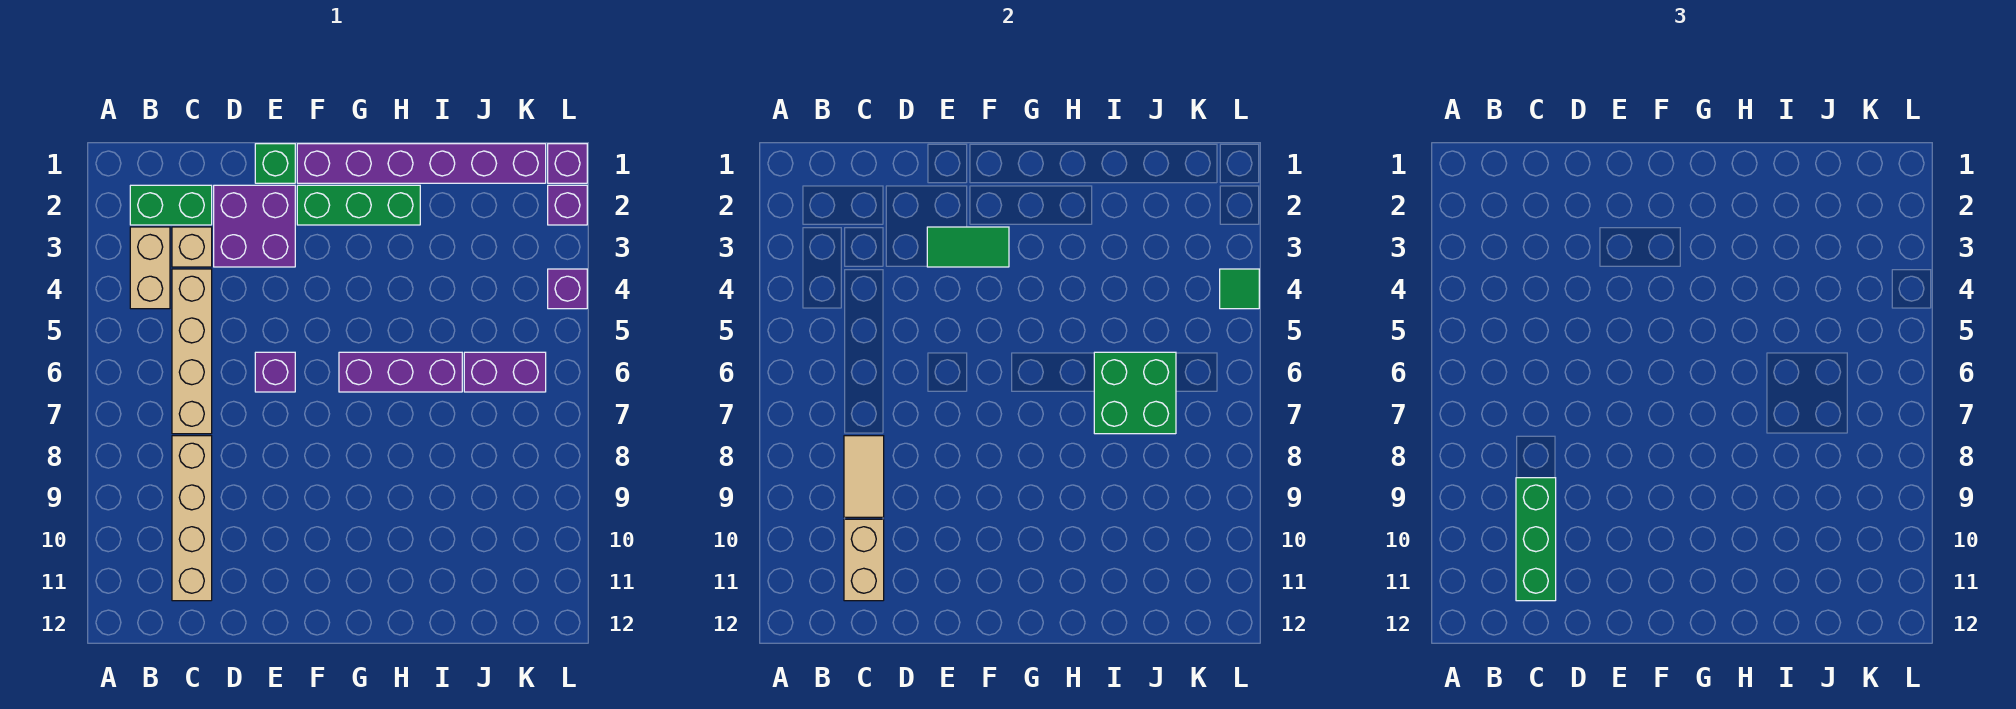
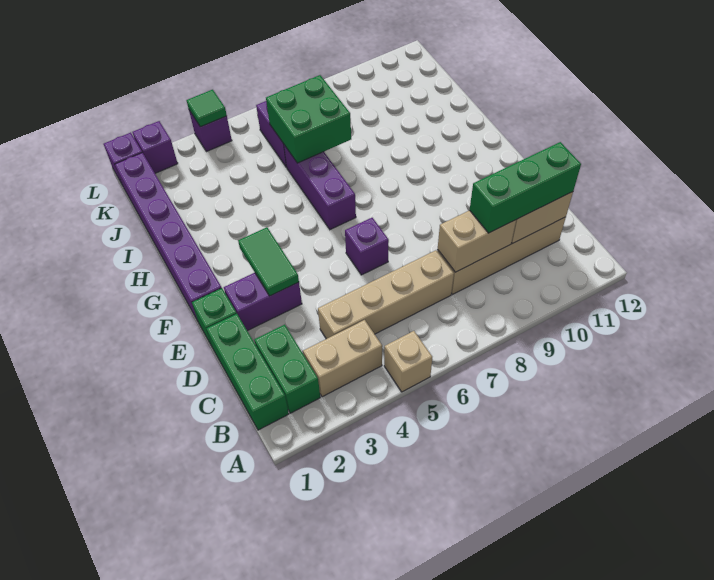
tan 1x1 brick [172,227,212,267] -> tan 1x1 brick moved to [384,331,432,392]
tan 1x2 tile [844,436,884,517] -> tan 1x2 brick [438,210,516,272]
purple 2x2 brick [214,185,295,267] -> purple 1x2 brick [224,273,302,331]
green 1x3 brick [297,185,420,225] -> green 1x3 brick moved to [206,314,289,430]

